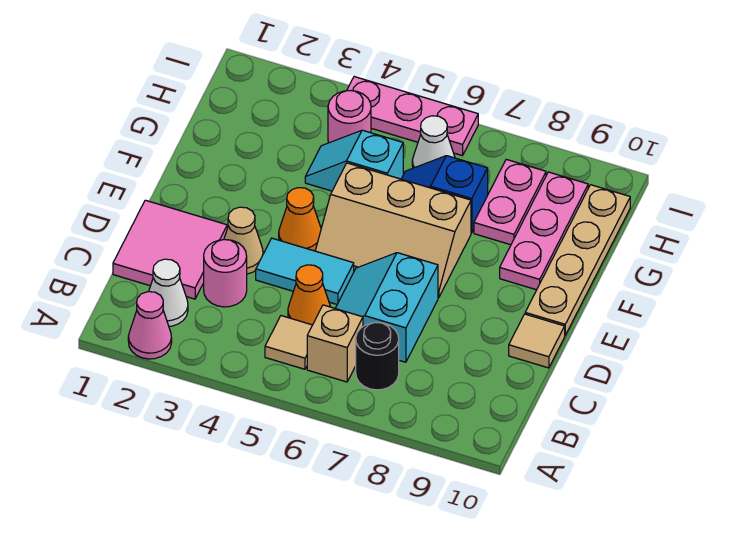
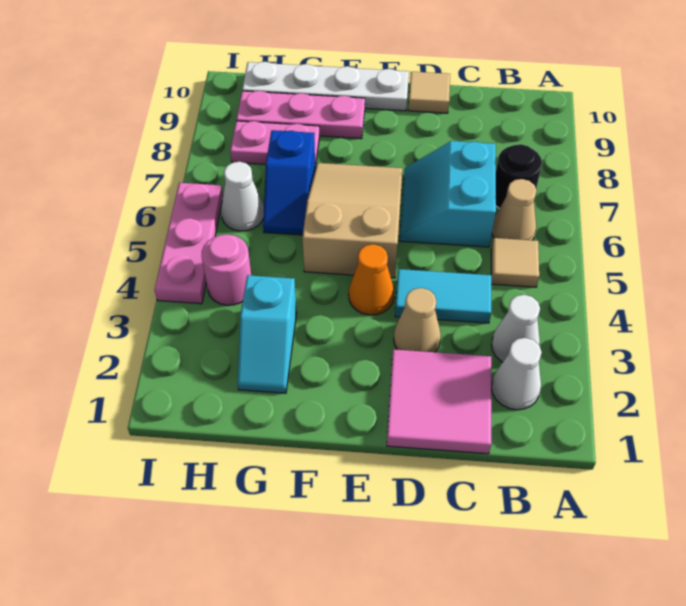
pink 1x1 cone [128,292,172,359] -> none
none -> white 1x1 cone [491,295,540,362]
tan 1x1 brick [307,305,363,382] -> tan 1x1 cone [492,179,537,240]
pink 1x1 round brick [204,240,247,307] -> none
orange 1x1 cone [288,265,330,325] -> none
cyan 2x2 slope [335,253,438,362] -> cyan 2x2 slope turned to [400,141,496,247]
cyan 1x2 tile [256,238,354,304] -> cyan 1x2 tile turned to [395,269,491,323]
tan 2x3 slope [315,163,471,298] -> tan 2x3 slope turned to [302,163,402,278]
tan 1x4 plate [525,185,630,335] -> white 1x4 plate [242,62,409,111]
cyan 1x2 slope [305,130,403,191] -> cyan 1x2 slope moved to [238,275,297,393]

